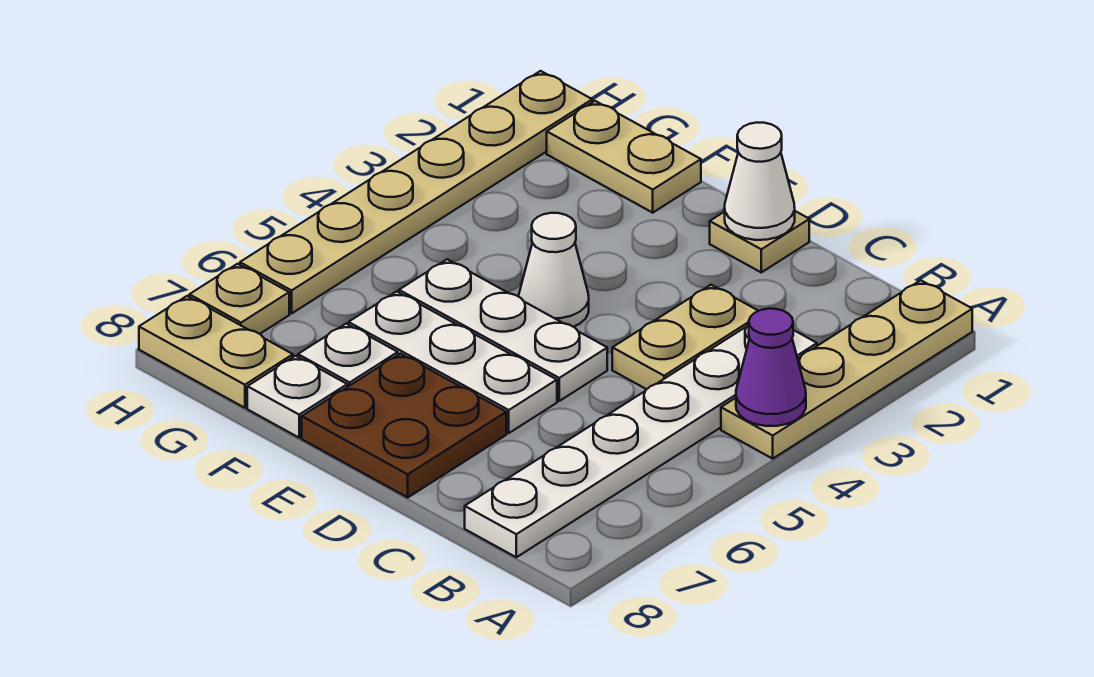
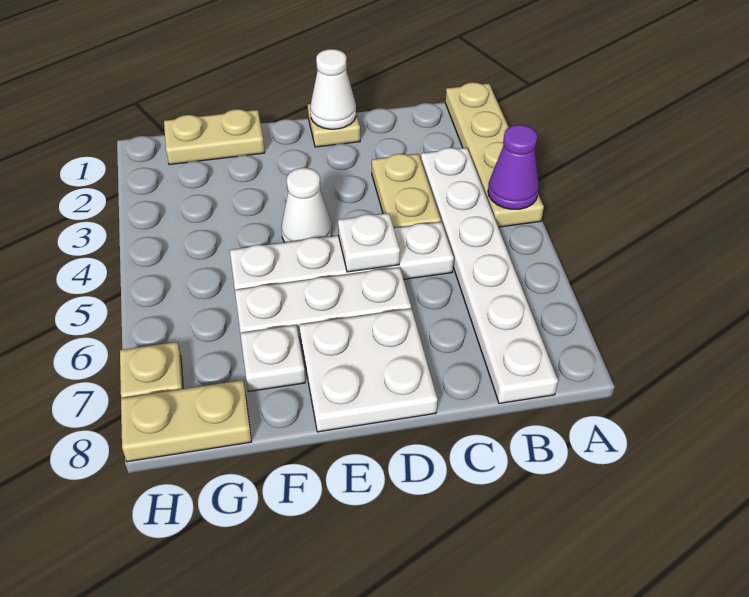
white 1x3 plate [399,259,607,401] -> white 1x4 plate [230,222,454,290]
brown 2x2 plate [302,354,506,497] -> white 2x2 plate [299,309,438,432]
white 1x1 plate [247,356,347,438] -> white 1x1 plate moved to [338,213,400,272]
tan 1x6 plate [240,71,592,314] -> none

